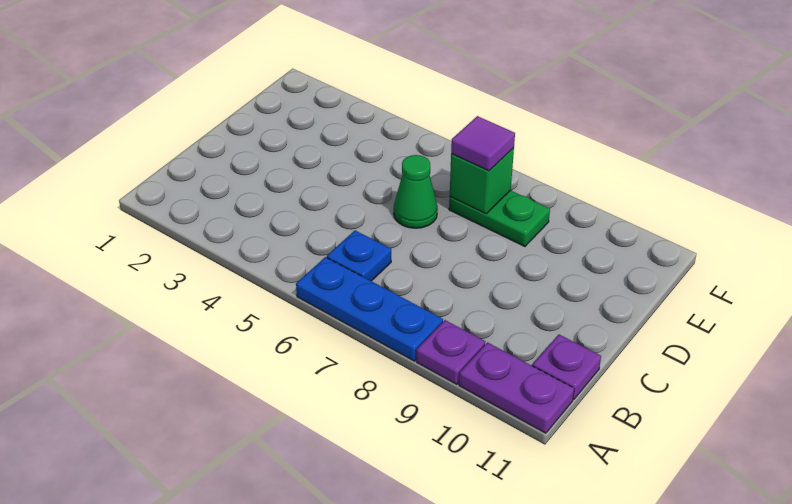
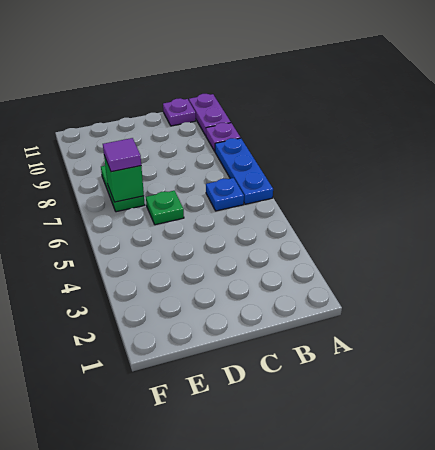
green 1x1 cone [394,155,438,228] -> green 1x1 plate [146,191,184,225]

